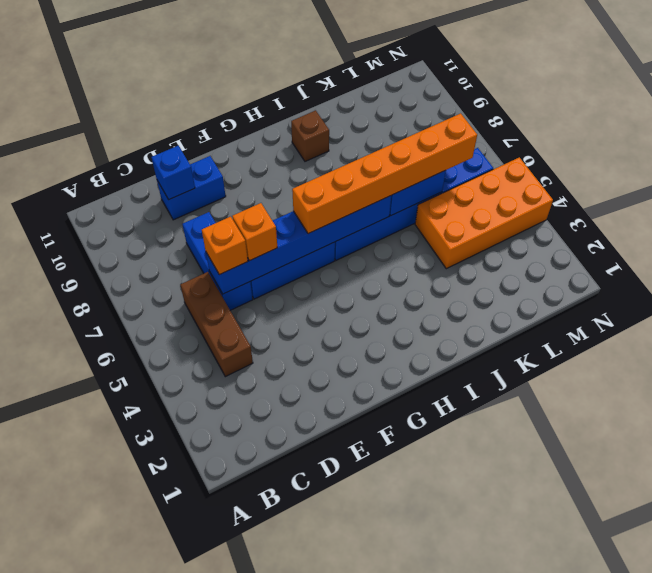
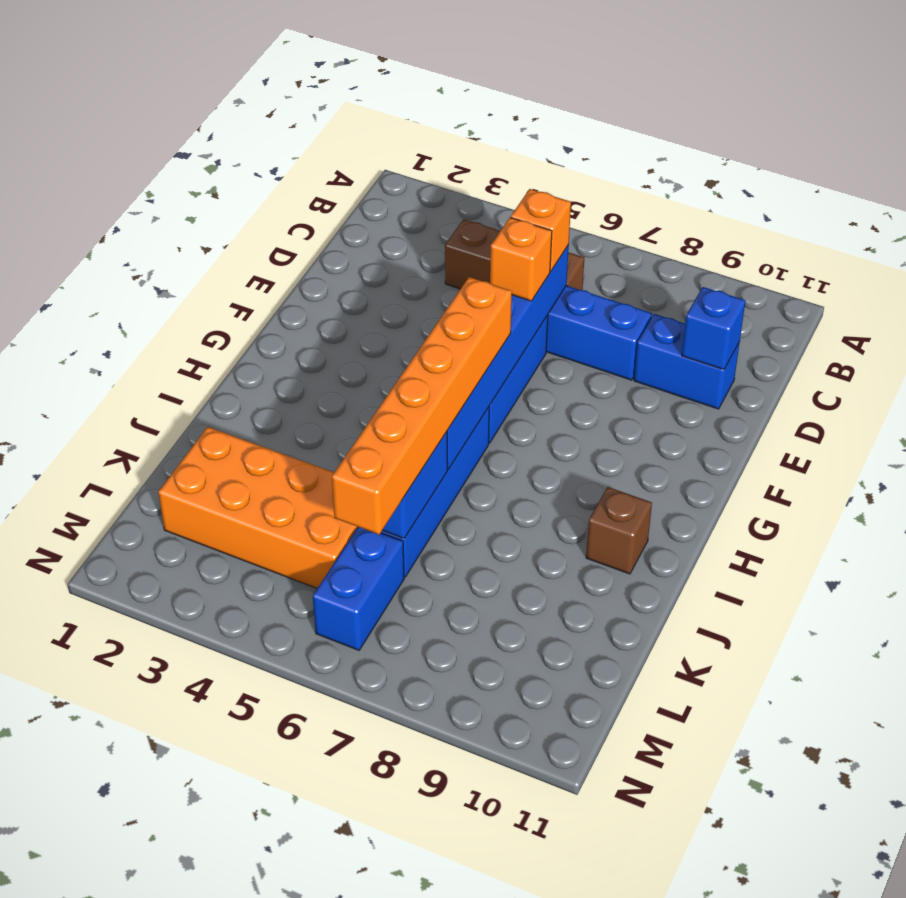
blue 1x2 brick [157,156,226,220] -> blue 1x2 brick turned to [634,314,740,409]
orange 2x4 brick [415,157,553,269] -> orange 2x4 brick turned to [158,427,358,588]

